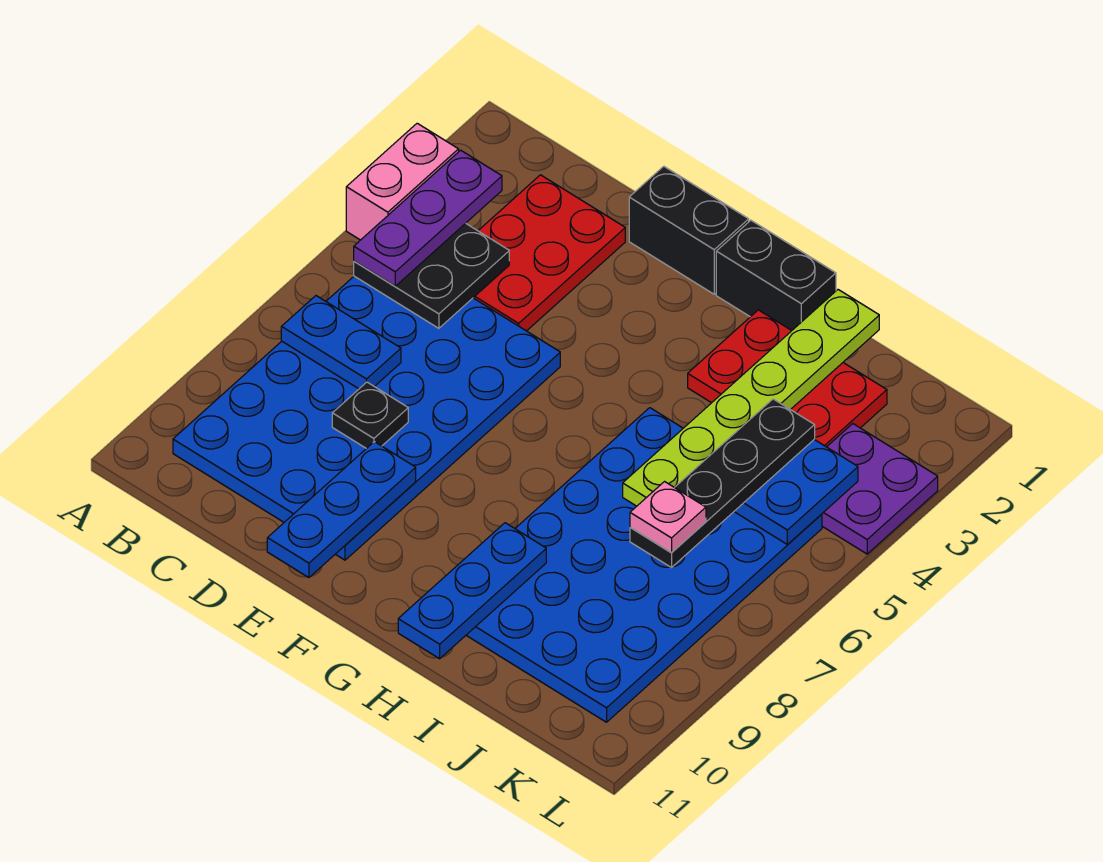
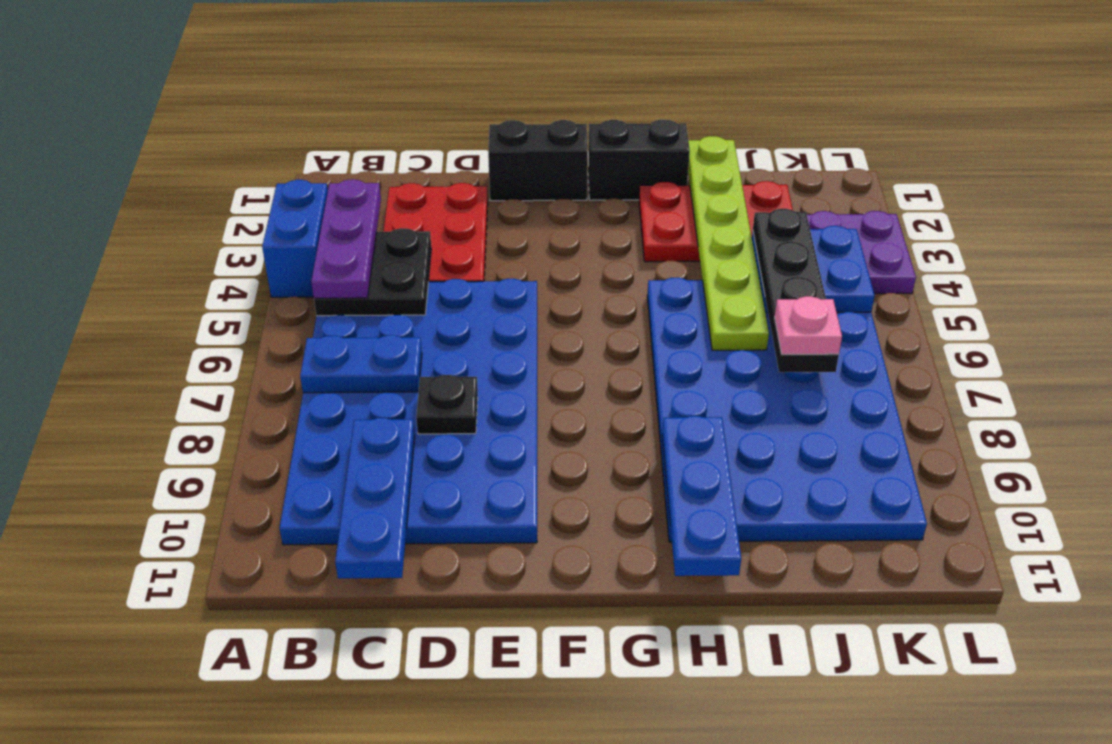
pink 1x2 brick [346,123,459,240] -> blue 1x2 brick [262,180,328,297]
blue 1x3 plate [267,442,416,578] -> blue 1x3 plate moved to [335,418,415,578]

